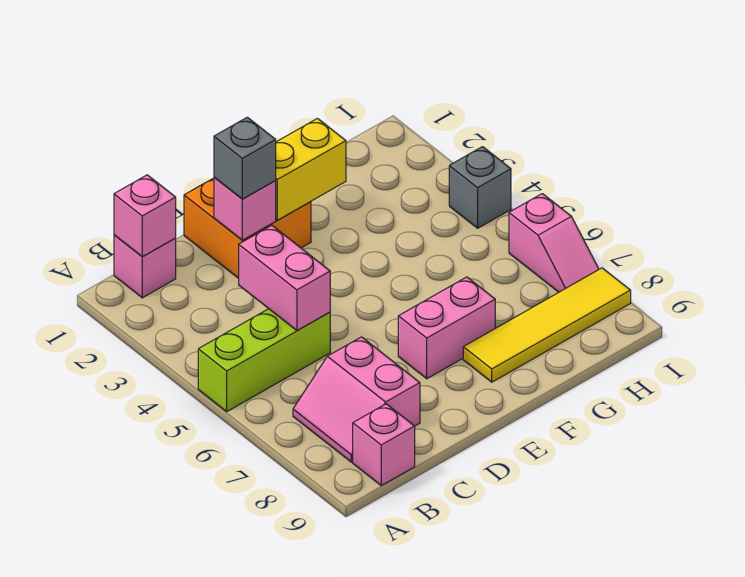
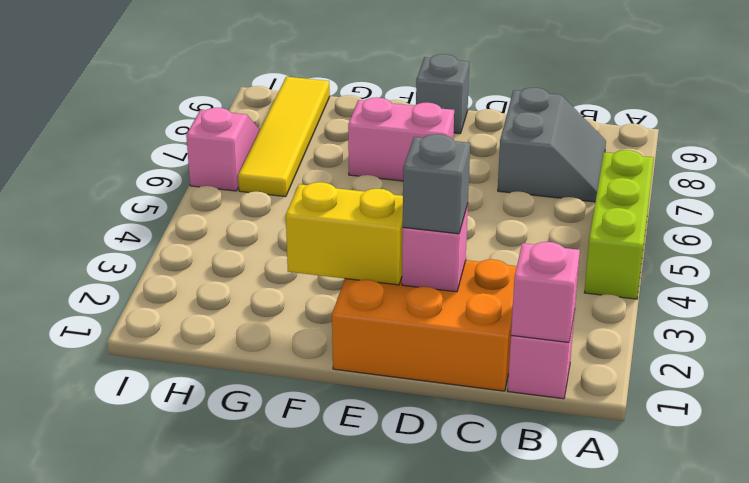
lime 1x3 brick [198,309,330,411] -> lime 1x3 brick turned to [584,150,654,299]
pink 2x2 slope [293,337,420,462] -> grey 2x2 slope [498,88,606,202]
pink 1x1 brick [353,404,415,485] -> none
pink 1x2 brick [239,226,330,331] -> none
orange 2x2 brick [184,178,311,278] -> orange 2x3 brick [332,259,517,391]
yellow 1x4 tile [463,268,631,382] -> yellow 1x4 tile turned to [238,77,330,197]
grey 1x1 brick [449,147,511,228] -> grey 1x1 brick moved to [416,54,469,134]

